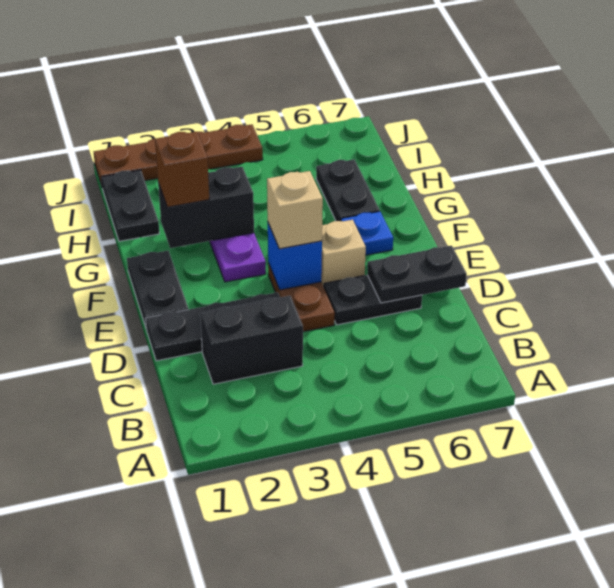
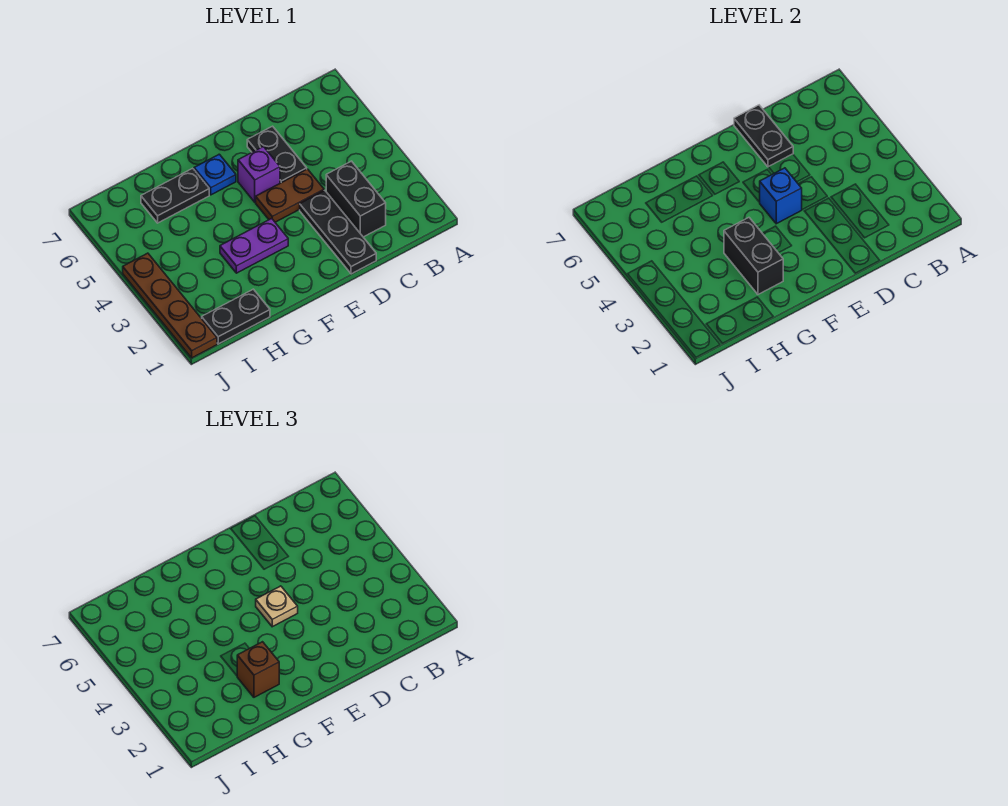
black 1x2 plate [127,251,188,327] -> none
tan 1x1 brick [267,171,323,249] -> tan 1x1 plate [256,586,298,627]
tan 1x1 brick [321,220,366,287] -> purple 1x1 brick [238,147,280,202]

